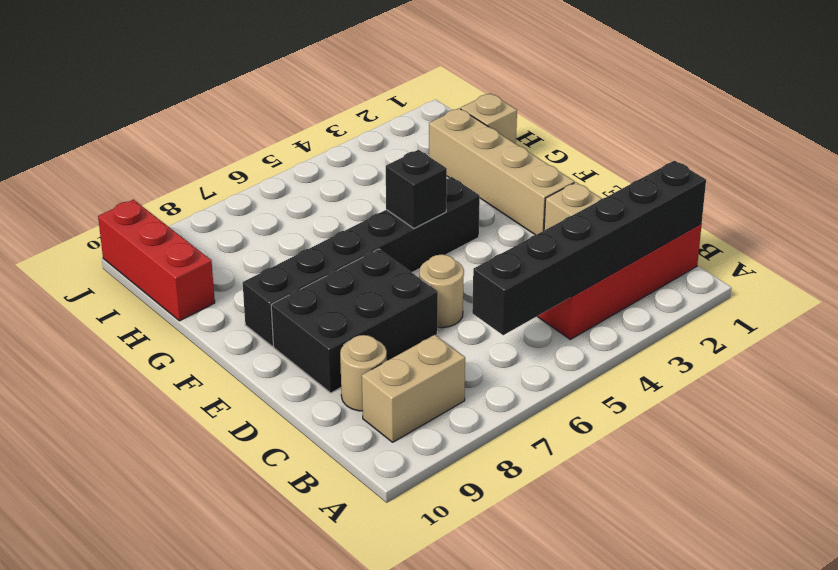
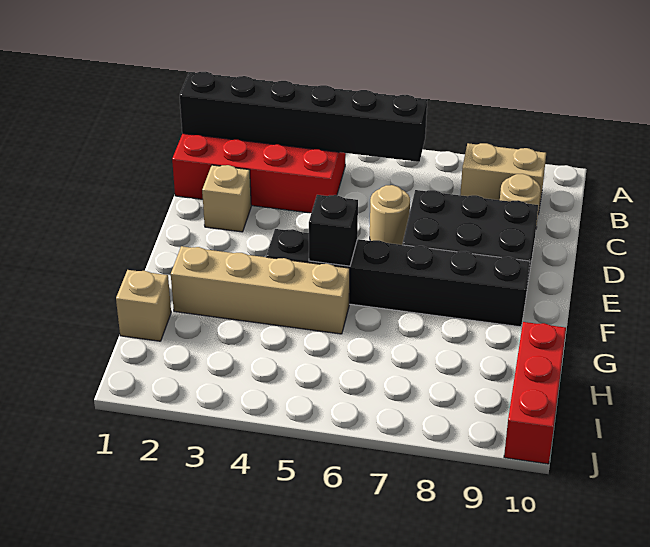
tan 1x4 brick [429,108,575,235] -> tan 1x4 brick turned to [171,246,350,334]

